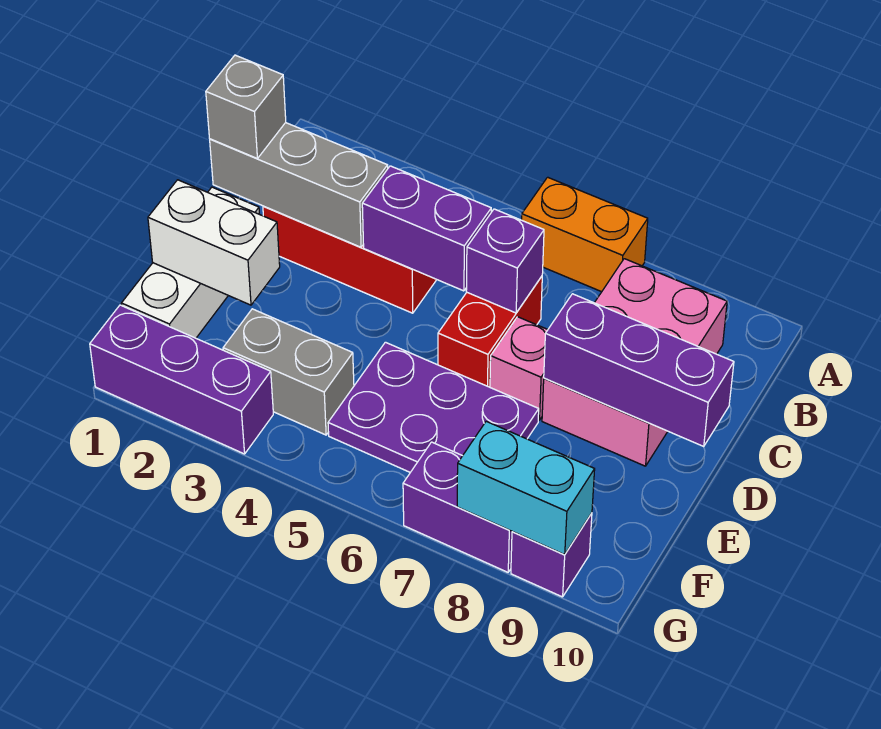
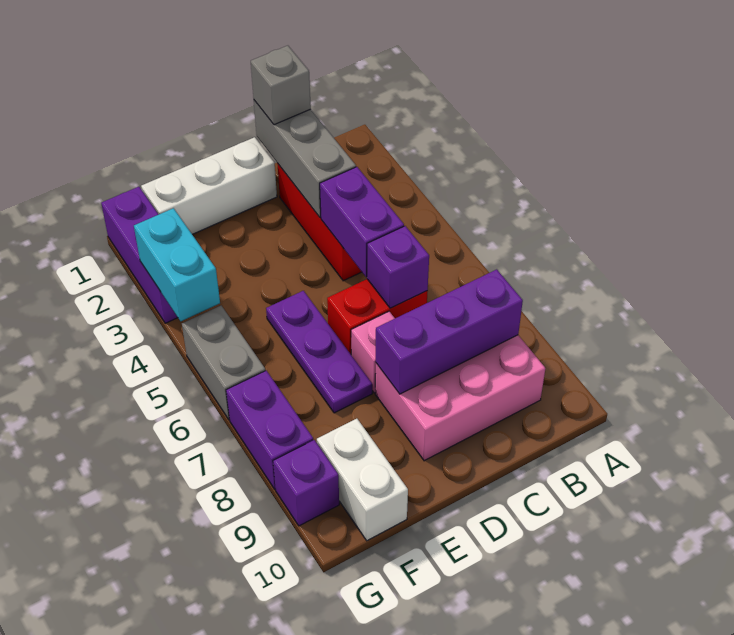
orange 1x2 brick [522,177,648,292] -> none
purple 1x3 brick [544,294,734,447] -> purple 1x3 brick turned to [376,269,523,394]
white 1x2 brick [148,180,280,305] -> white 1x2 brick moved to [317,419,408,541]
purple 2x3 plate [328,342,539,472] -> purple 1x3 plate [266,291,372,413]
grey 1x2 brick [223,309,354,435] -> grey 1x2 brick moved to [182,305,265,420]
cyan 1x2 brick [457,421,595,555] -> cyan 1x2 brick moved to [134,208,220,321]

